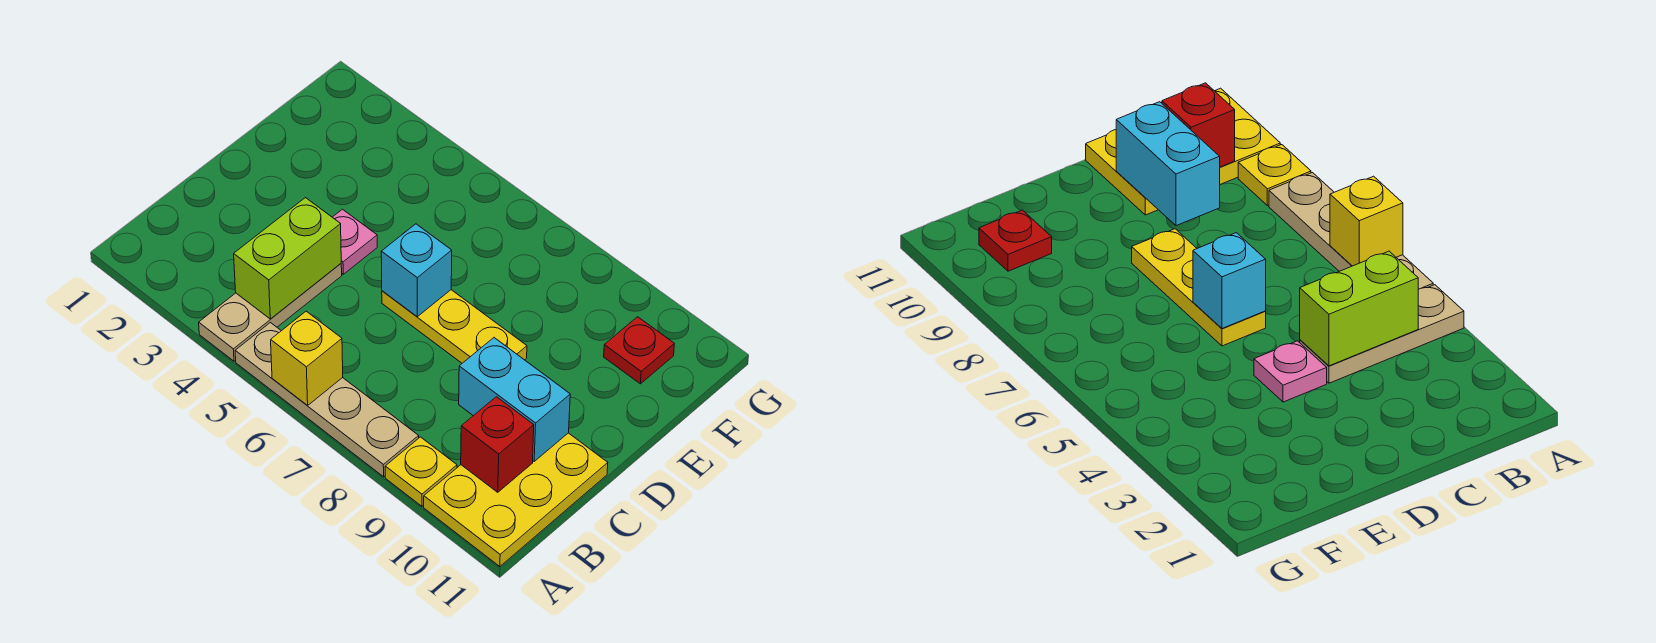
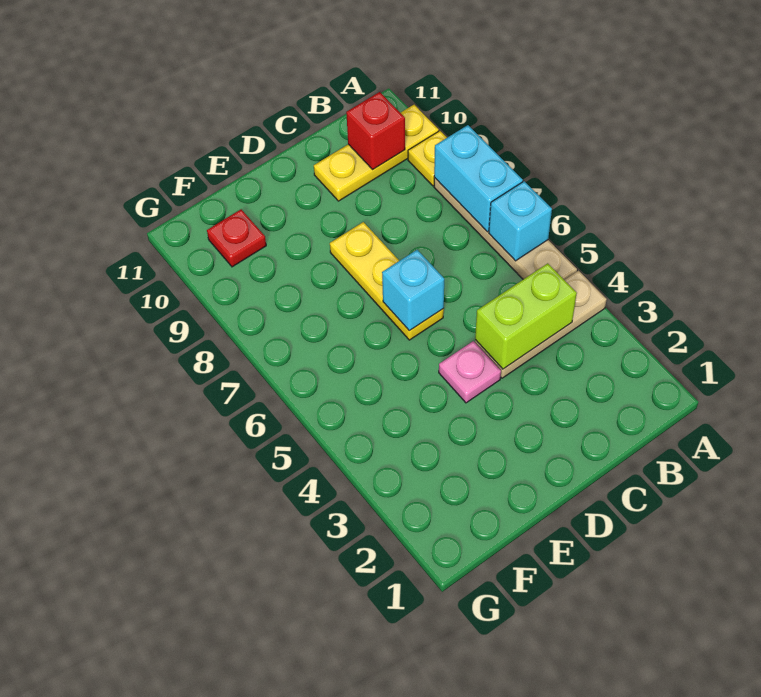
yellow 1x1 brick [271,311,343,406] -> cyan 1x1 brick [489,181,552,261]
yellow 2x3 plate [424,433,608,567] -> yellow 1x3 plate [314,105,439,201]
cyan 1x2 brick [459,338,570,461] -> cyan 1x2 brick moved to [434,125,523,232]

